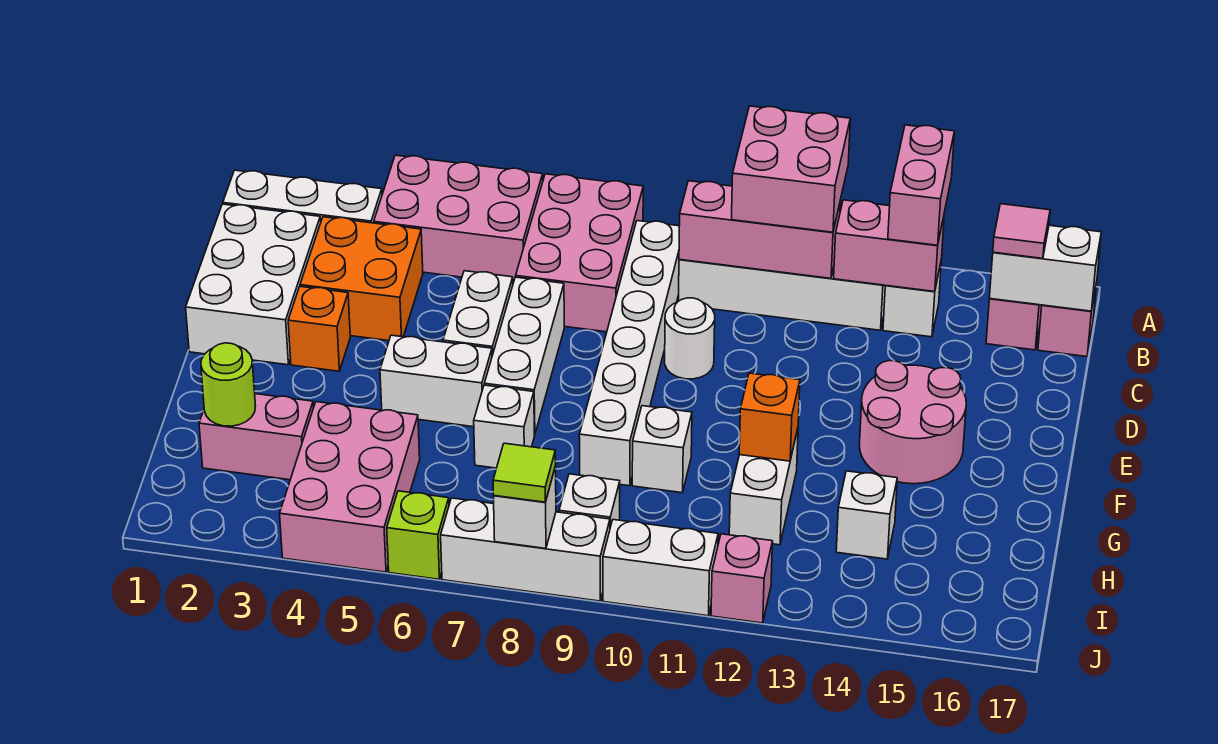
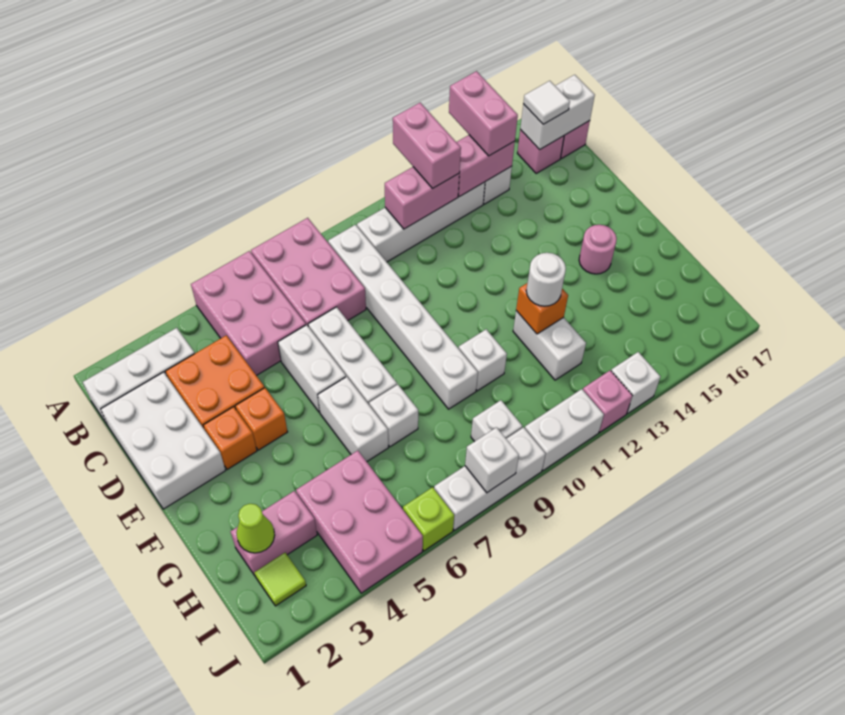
pink 2x3 brick [374,155,543,283] -> pink 2x3 brick turned to [191,251,306,376]
pink 2x2 brick [732,106,850,232] -> pink 1x2 brick [393,103,461,188]
pink 1x3 brick [679,181,840,278] -> pink 1x2 brick [385,167,459,229]
pink 1x1 tile [993,204,1050,258] -> white 1x1 tile [523,81,570,124]
white 1x1 round brick [665,298,715,379] -> white 1x1 round brick moved to [526,253,566,306]
none -> orange 1x1 brick [235,388,287,450]
pink 2x2 round brick [859,361,966,484] -> pink 1x1 round brick [579,225,617,274]
white 1x2 brick [380,335,492,427] -> white 1x2 brick turned to [318,377,388,462]
lime 1x1 round brick [201,343,255,426] -> lime 1x1 cone [237,504,275,553]
white 1x1 brick [836,471,897,559] -> white 1x1 brick moved to [611,352,661,413]
lime 1x1 tile [493,443,556,502] -> lime 1x1 tile moved to [254,553,306,606]

